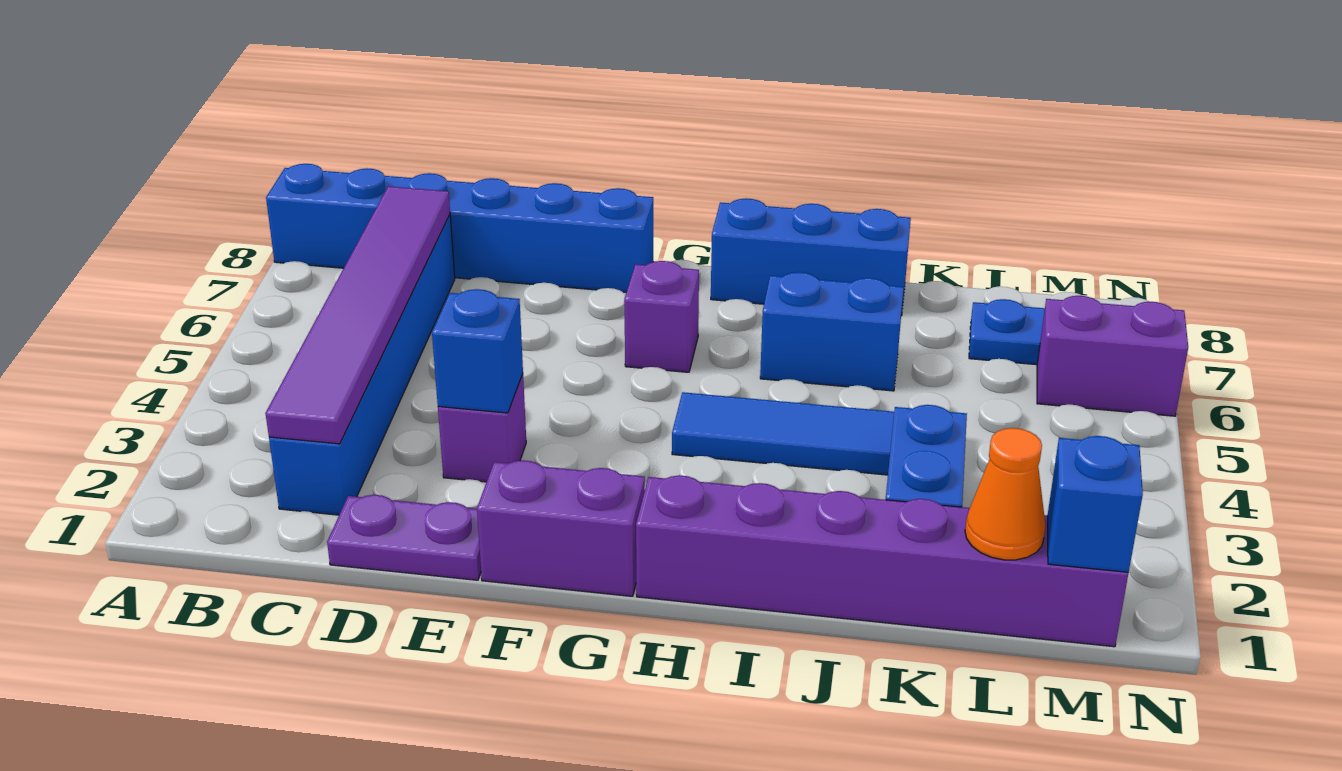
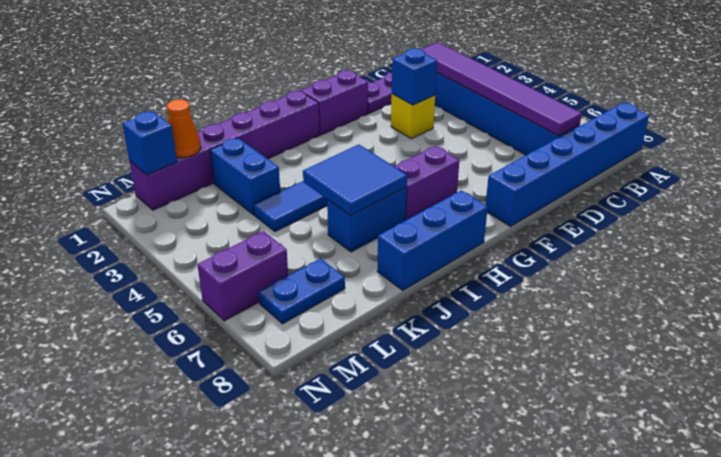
purple 1x1 brick [438,374,526,482] -> yellow 1x1 brick [391,94,435,139]
purple 1x1 brick [624,261,699,372] -> purple 1x2 brick [394,146,459,220]
none -> blue 2x2 tile [303,145,407,216]

